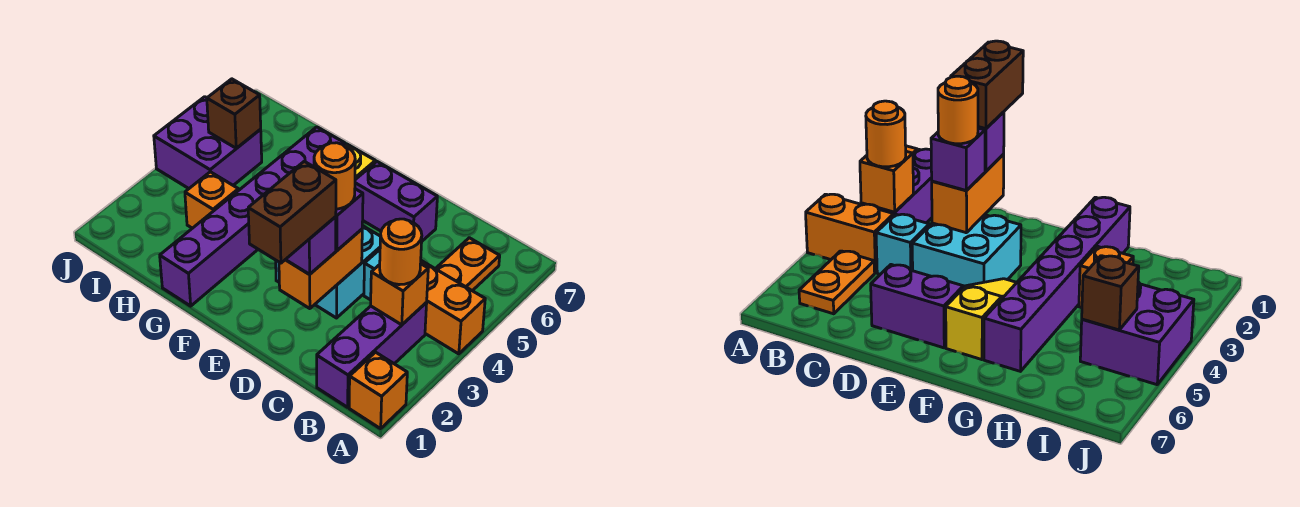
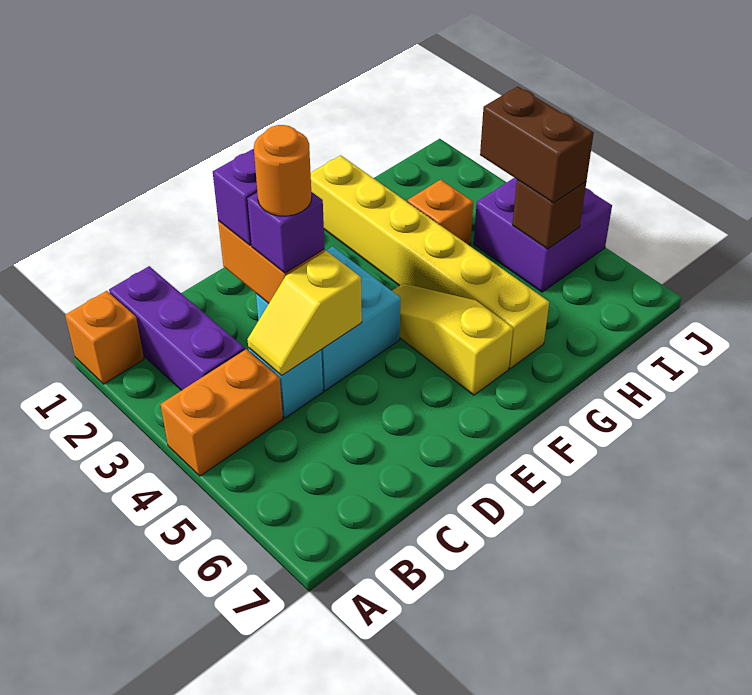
orange 1x1 brick [371,264,428,325] -> none
orange 1x1 round brick [380,219,422,285] -> none
orange 1x2 plate [436,238,500,291] -> none
none -> yellow 1x2 slope [248,251,362,376]
brown 1x2 brick [248,161,336,263] -> brown 1x2 brick moved to [480,86,594,203]
purple 1x2 brick [355,162,437,241] -> none
purple 1x6 brick [160,127,345,306] -> yellow 1x6 brick [311,155,549,368]

